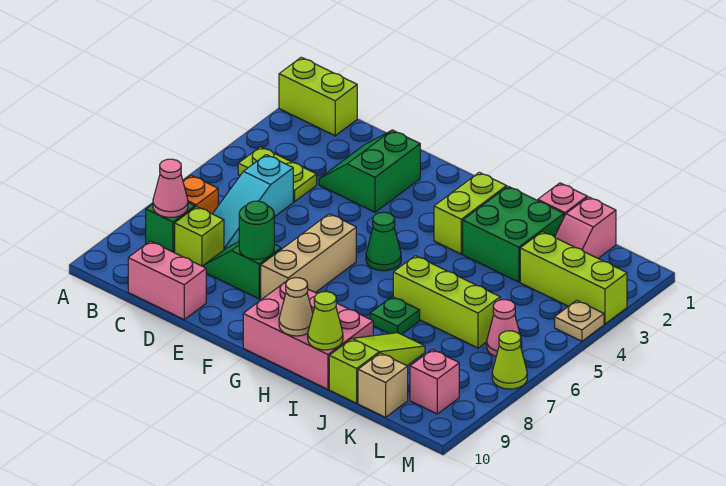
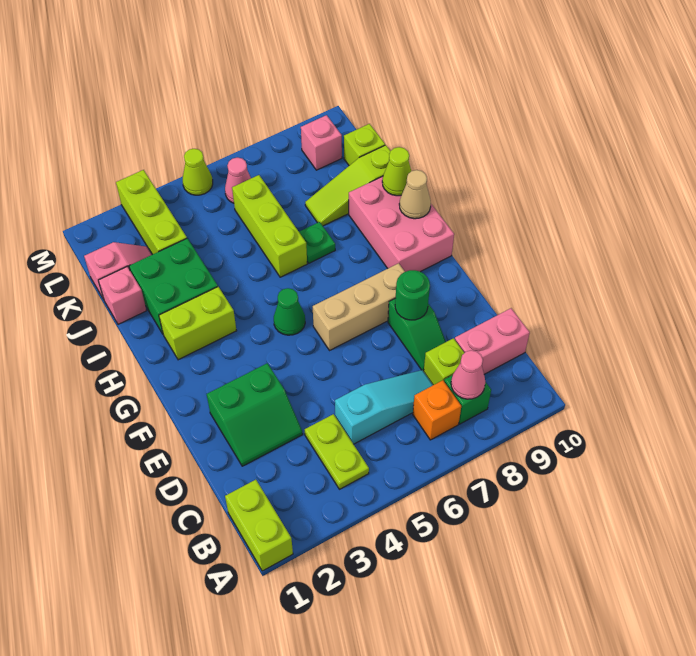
pink 1x2 brick [128,241,206,319] -> pink 1x2 brick turned to [455,308,530,374]
tan 1x1 brick [358,353,408,417] -> lime 1x1 brick [344,124,385,166]
tan 1x1 plate [555,300,604,341] -> none
lime 1x1 cone [492,331,527,389] -> lime 1x1 cone moved to [183,149,213,195]

